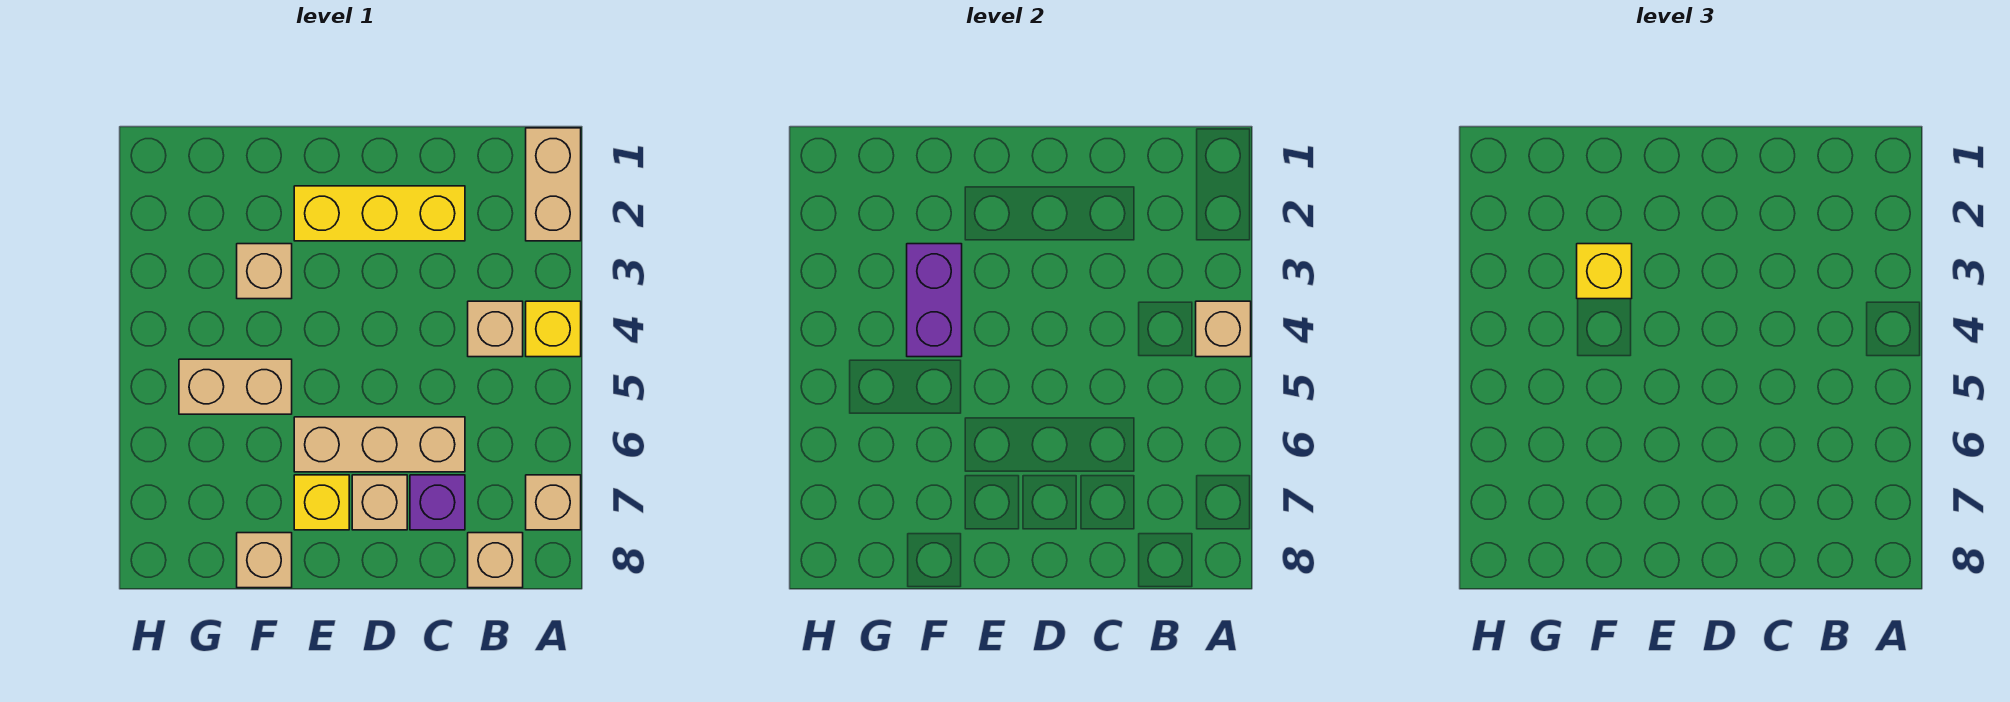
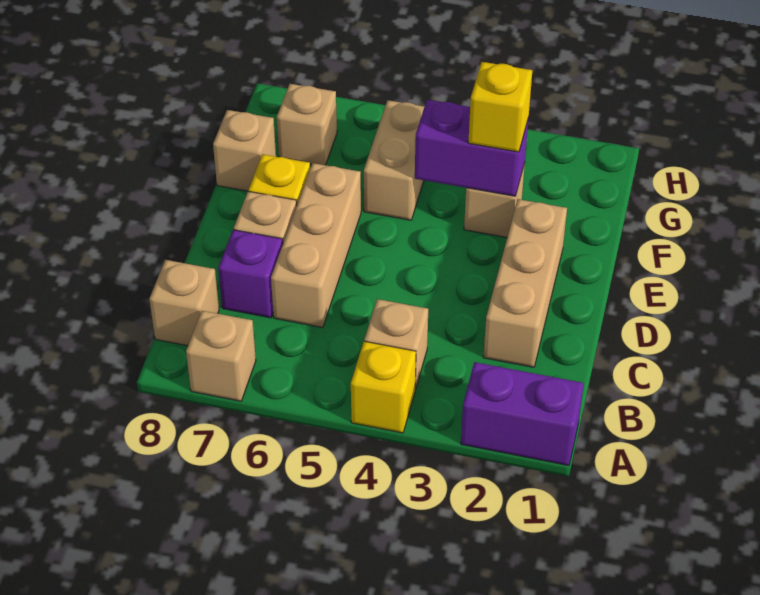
tan 1x2 brick [526,128,581,241] -> purple 1x2 brick [461,362,584,465]
tan 1x1 brick [1196,301,1251,357] -> tan 1x1 brick moved to [277,84,337,165]
yellow 1x3 brick [294,186,465,241] -> tan 1x3 brick [483,199,567,367]

